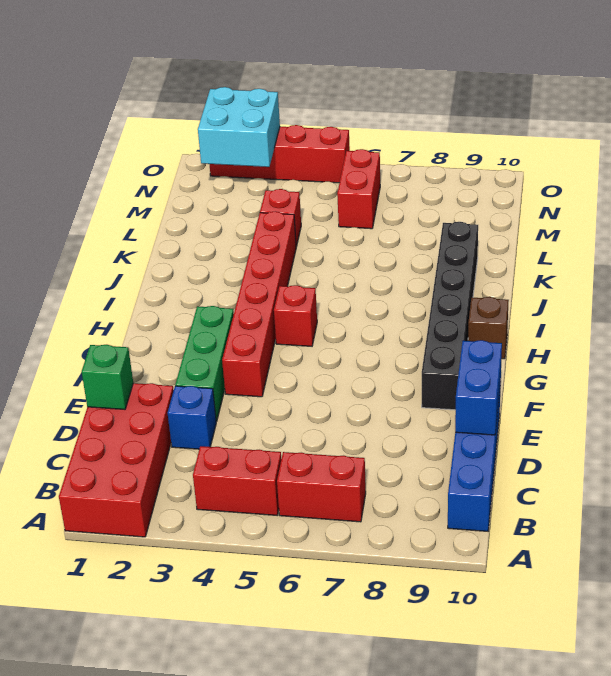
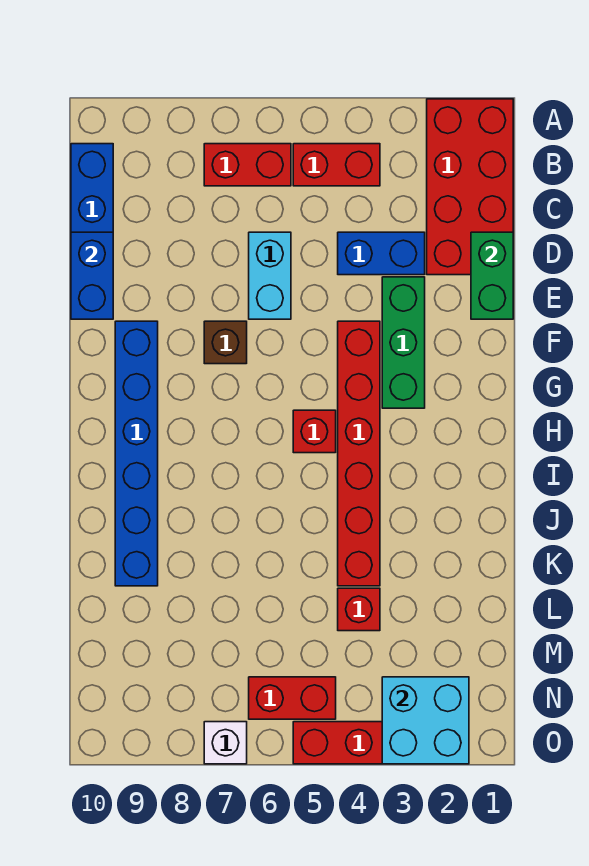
green 1x1 brick [82,345,133,409] -> green 1x2 brick [471,232,513,319]
blue 1x1 brick [168,386,216,449] -> blue 1x2 brick [338,232,425,275]
none -> cyan 1x2 brick [249,232,291,319]
black 1x6 brick [422,222,478,410] -> blue 1x6 brick [115,321,158,586]
brown 1x1 brick [468,297,509,359] -> brown 1x1 brick moved to [204,321,247,364]
red 1x2 brick [337,149,380,229] -> red 1x2 brick turned to [249,677,336,719]
none -> white 1x1 brick [204,722,247,764]

